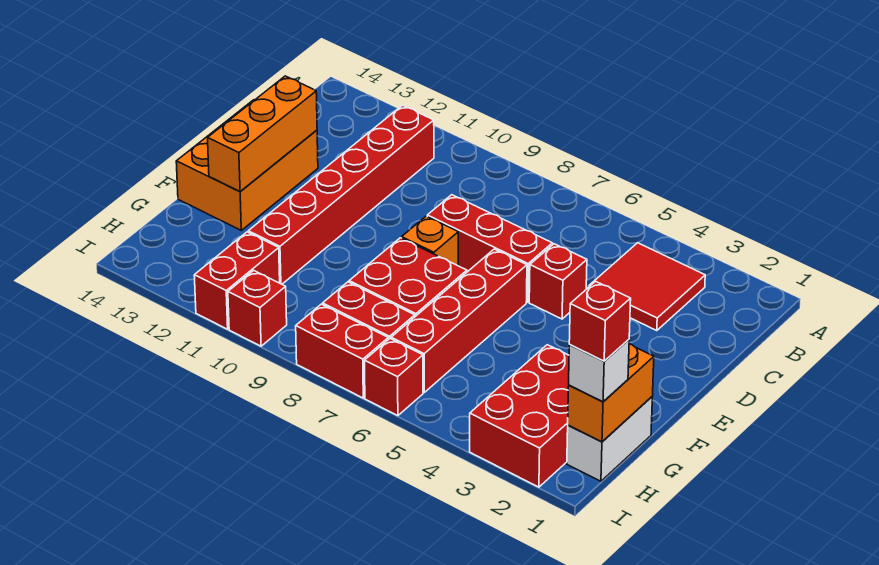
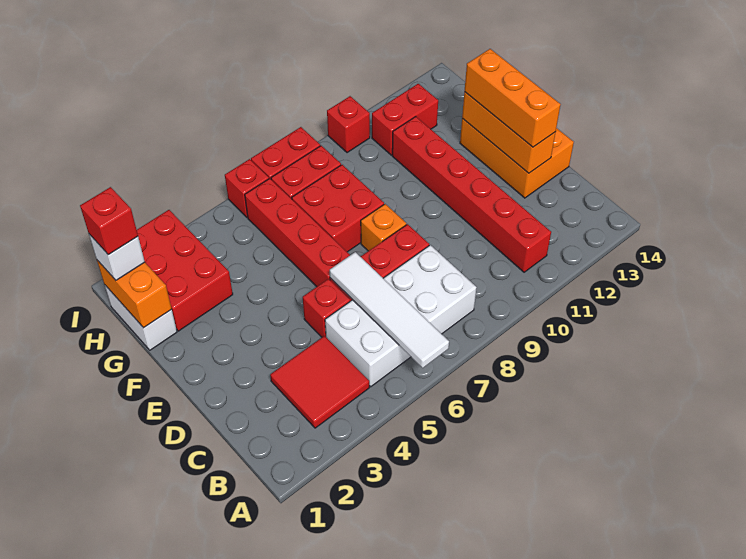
none -> white 1x4 tile [330,252,449,368]
none -> white 2x4 brick [325,245,477,387]
none -> orange 1x3 brick [465,49,561,147]
red 1x2 brick [194,232,280,329] -> red 1x2 brick turned to [372,84,438,155]

